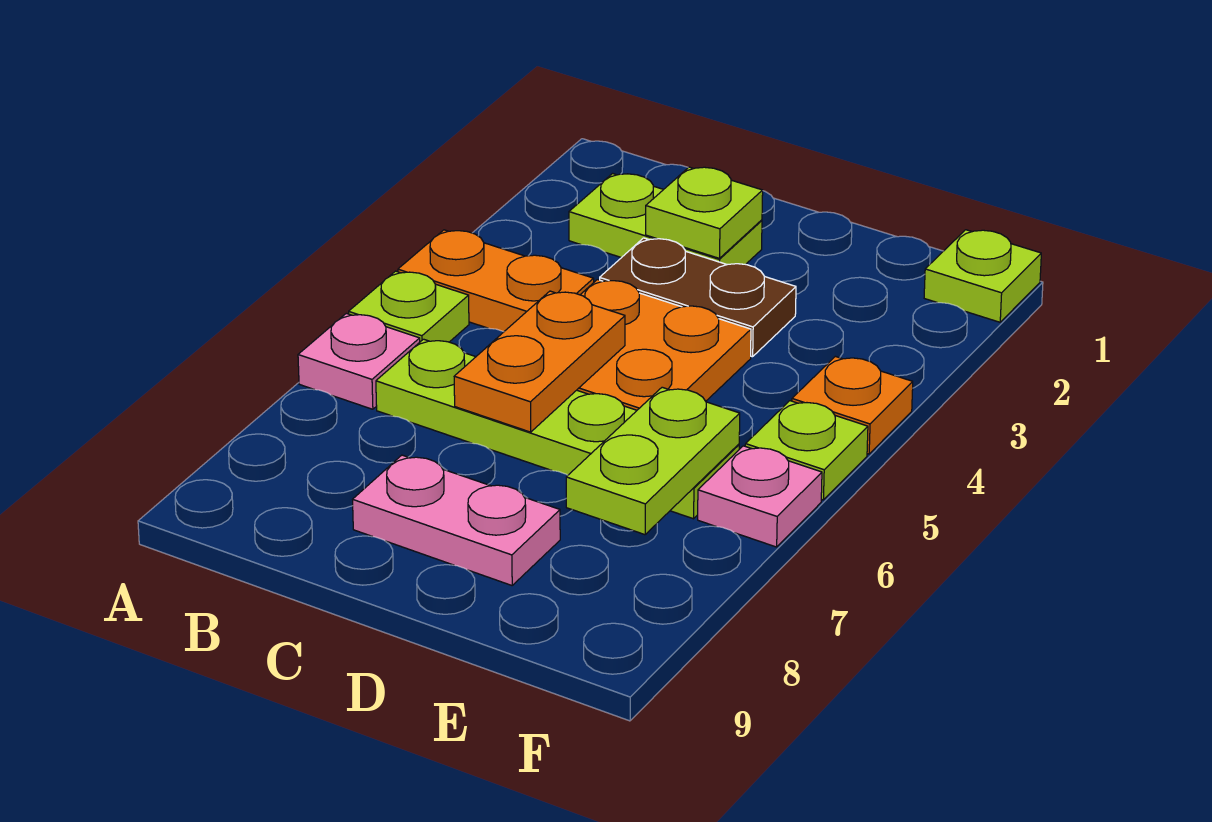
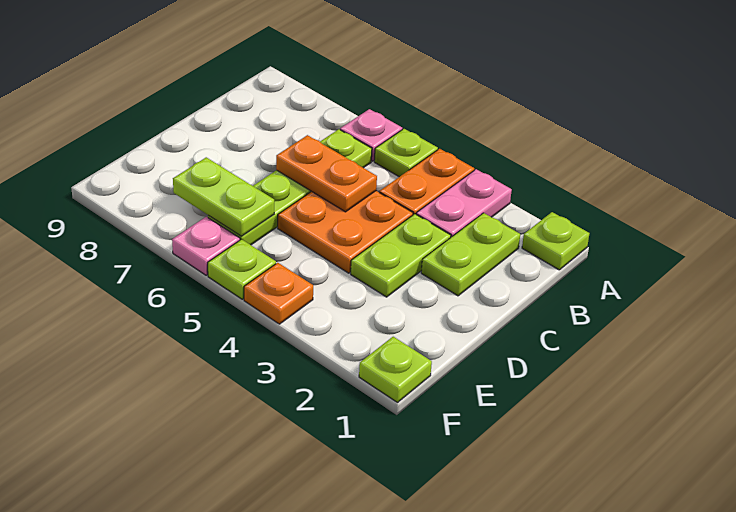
lime 1x1 plate [646,167,763,258] -> lime 1x1 plate moved to [522,212,590,270]
brown 1x2 plate [600,238,796,357] -> lime 1x2 plate [351,214,451,297]
pink 1x2 plate [353,455,560,585] -> pink 1x2 plate moved to [416,169,512,237]

